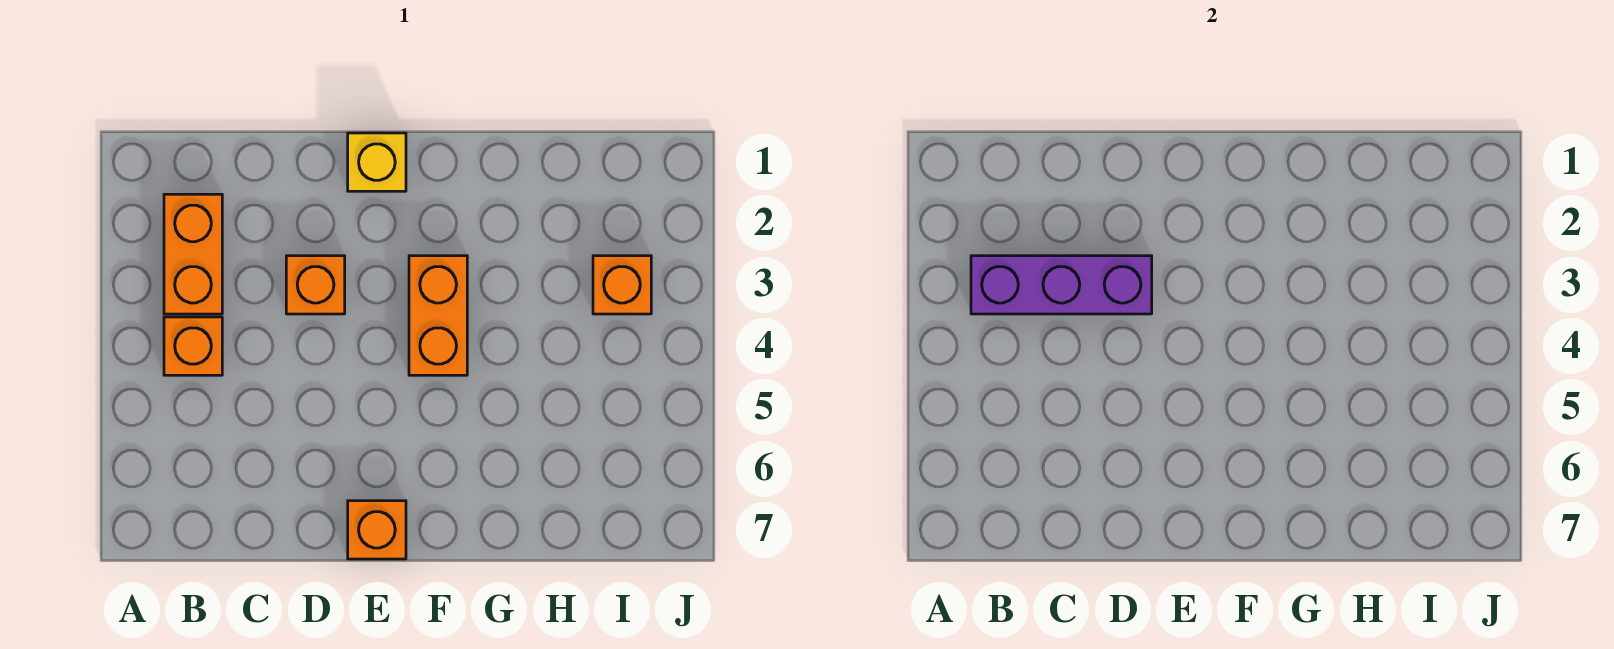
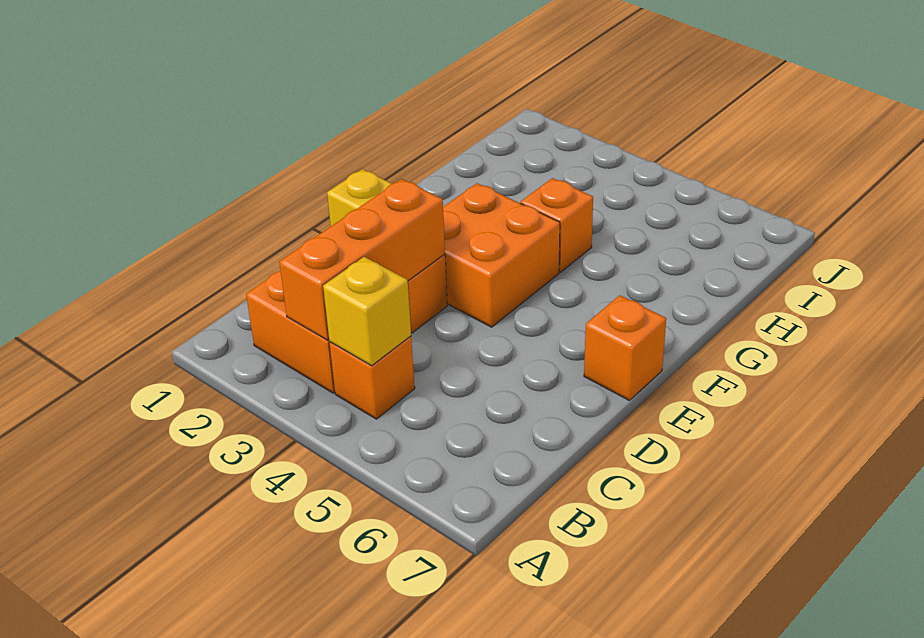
purple 1x3 brick [971,256,1152,314] -> orange 1x3 brick [279,179,445,340]
none -> yellow 1x1 brick [323,257,411,366]
orange 1x2 brick [409,256,467,375] -> orange 2x2 brick [443,183,560,327]
orange 1x1 brick [593,256,651,314] -> orange 1x1 brick moved to [520,178,593,272]

